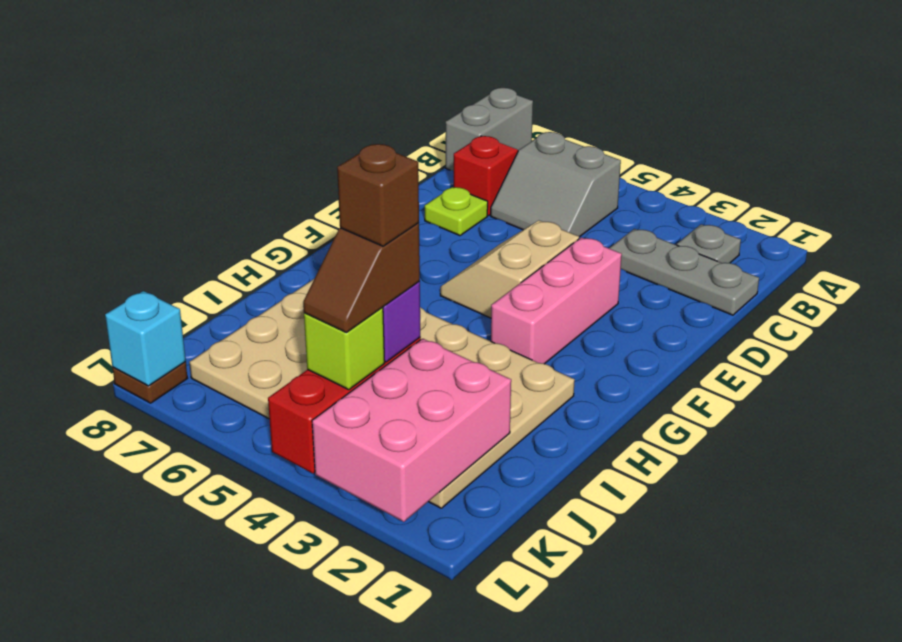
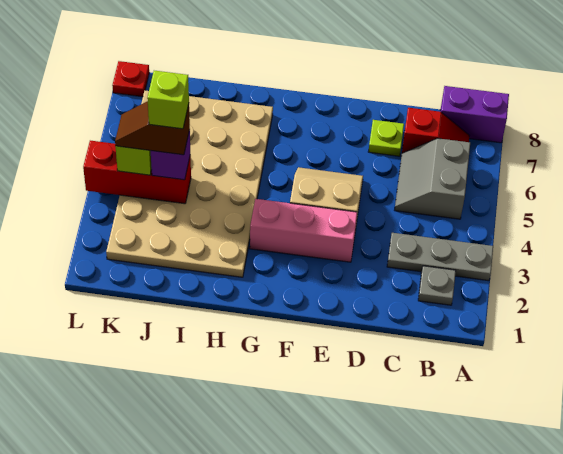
grey 1x2 brick [446,88,533,171] -> purple 1x2 brick [440,86,509,143]
grey 1x3 plate [609,229,759,315] -> grey 1x3 plate turned to [387,233,493,281]
pink 2x3 brick [312,339,511,522] -> none
brown 1x1 brick [337,144,419,246] -> lime 1x1 brick [147,71,189,129]
brown 1x1 plate [113,362,188,403] -> red 1x1 plate [112,61,149,97]
cyan 1x1 brick [105,291,186,386] -> none

